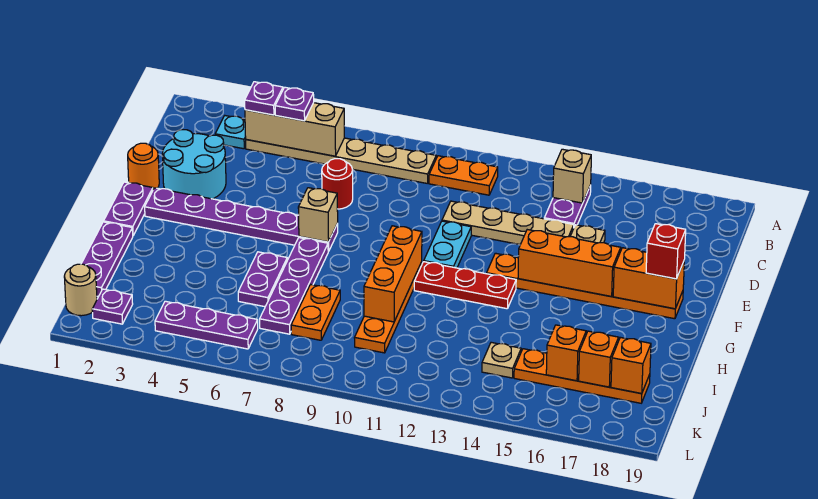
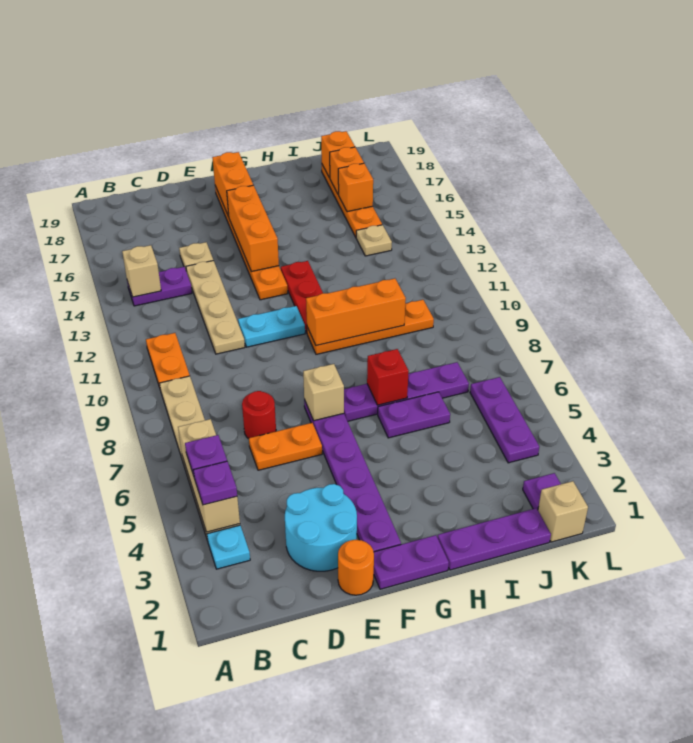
red 1x1 brick [646,224,686,279] -> red 1x1 brick moved to [367,349,409,405]
orange 1x2 plate [291,285,340,340] -> orange 1x2 plate moved to [249,423,322,470]
tan 1x1 round brick [64,264,97,316] -> tan 1x1 brick [538,481,588,542]

